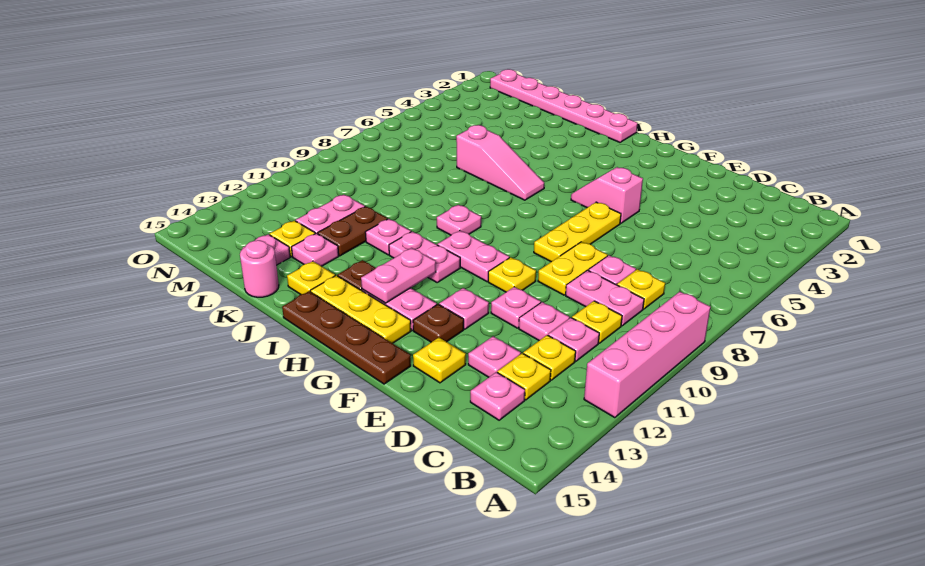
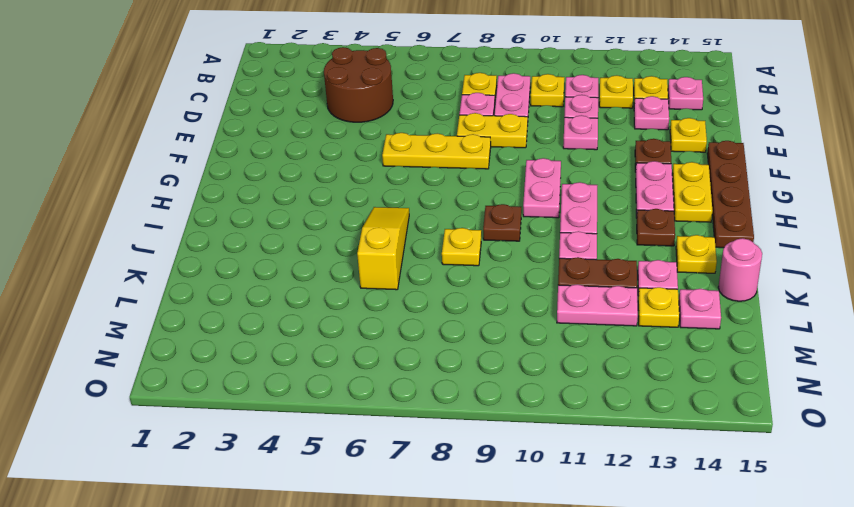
pink 1x4 brick [584,292,711,418] -> none
none -> brown 2x2 round brick [324,47,393,122]
pink 1x2 slope [571,167,643,223] -> none
yellow 1x1 plate [488,257,536,292] -> yellow 1x1 plate moved to [442,228,481,266]
pink 1x1 plate [439,288,489,329] -> none
yellow 1x3 plate [310,275,411,343] -> yellow 1x2 plate [672,162,712,222]
pink 1x2 plate [361,248,436,303] -> none
pink 1x6 plate [490,69,638,142] -> none
pink 1x3 slope [456,125,544,200] -> yellow 1x3 slope [357,207,409,290]
pink 1x1 plate [437,205,481,235] -> brown 1x1 plate [483,204,521,241]

